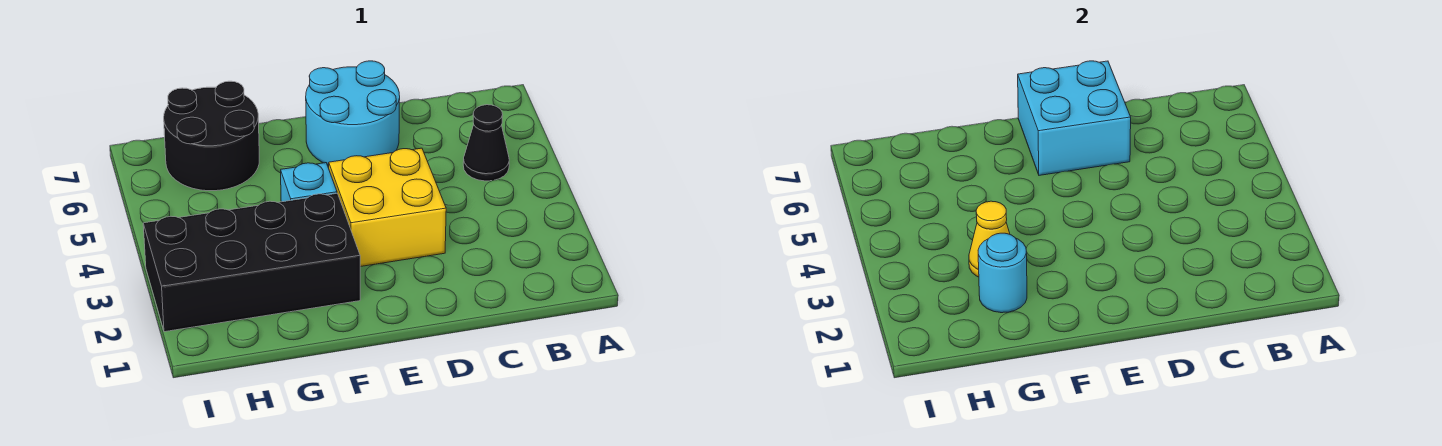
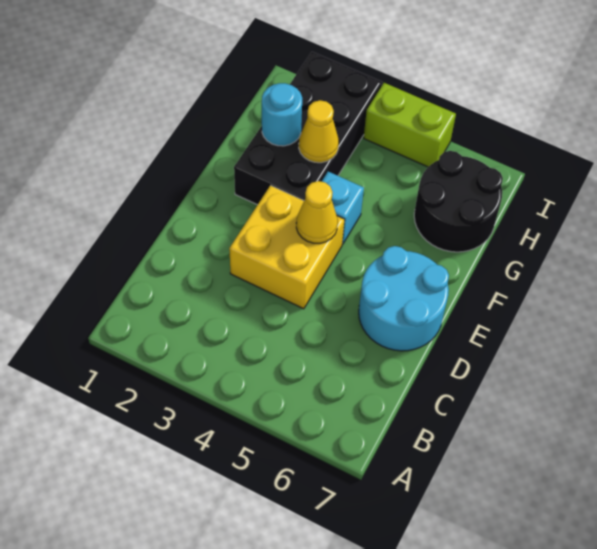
black 1x1 cone [463,105,509,181] -> none
cyan 2x2 brick [1018,61,1131,175] -> none
none -> yellow 1x1 cone [296,181,338,243]
none -> lime 1x2 brick [364,83,456,167]

